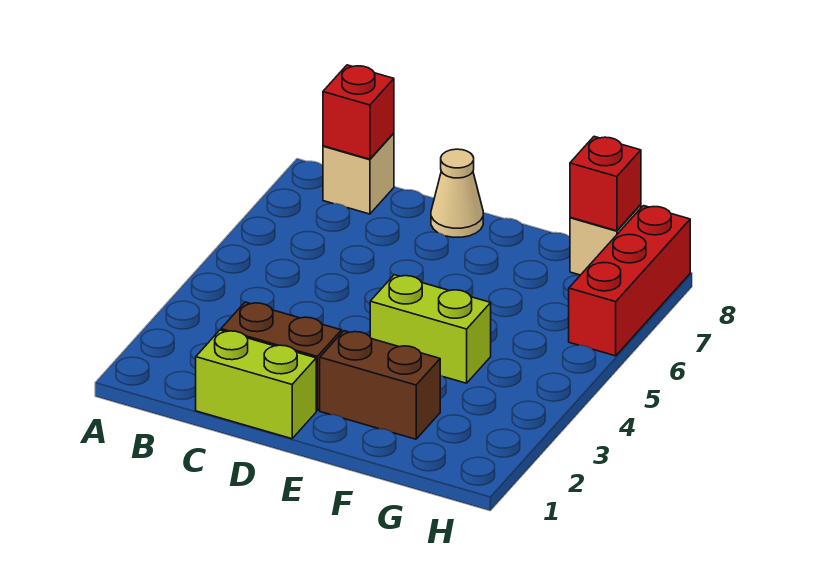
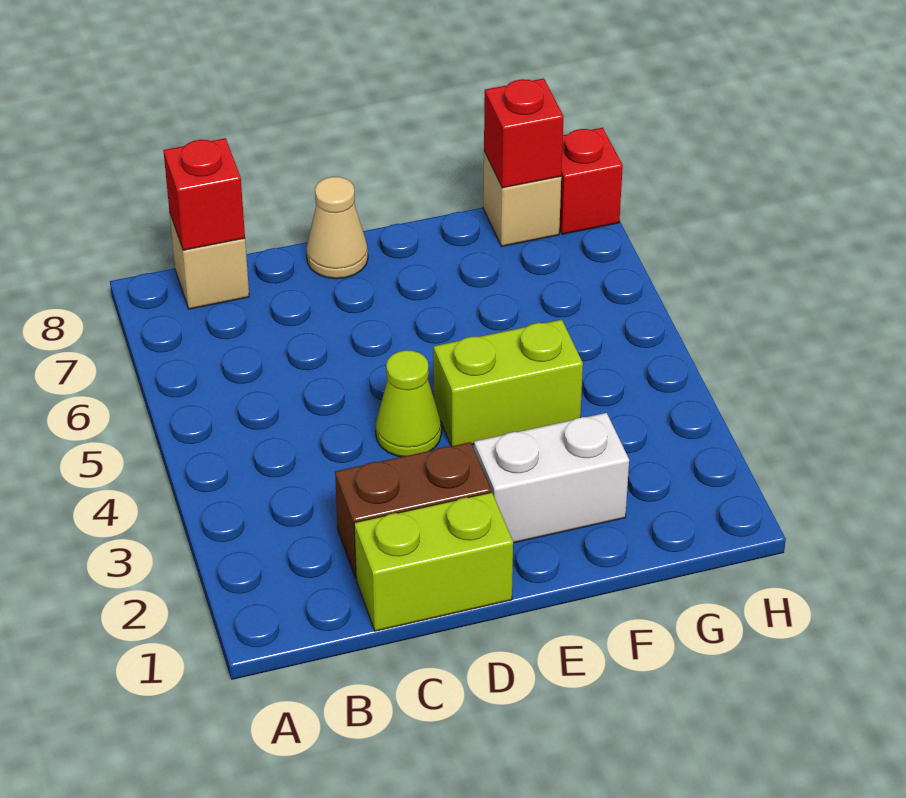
none -> lime 1x1 cone [376,350,441,457]
brown 1x2 brick [320,331,440,439] -> white 1x2 brick [474,413,629,543]
red 1x3 brick [569,206,690,356] -> red 1x1 brick [559,128,623,234]

